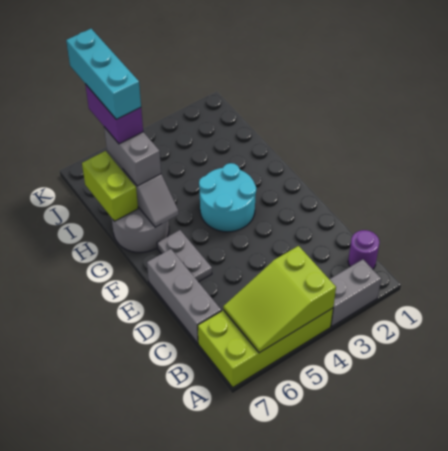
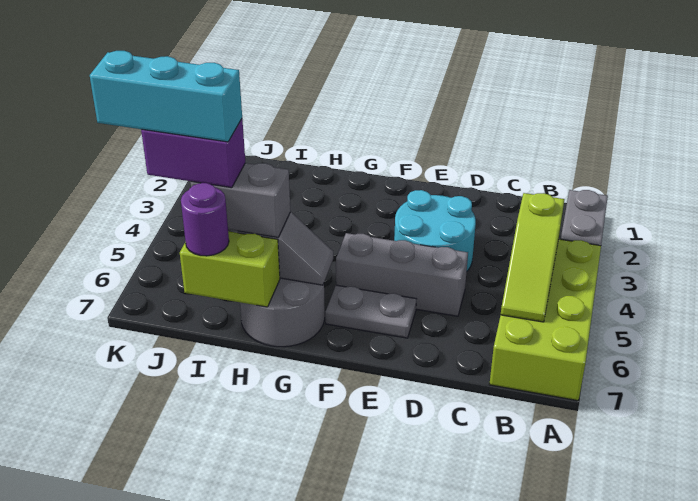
lime 2x3 slope [223,246,336,353] -> lime 1x3 slope [501,193,564,322]
purple 1x1 round brick [348,230,379,269] -> purple 1x1 round brick moved to [181,183,229,256]
grey 1x3 brick [147,249,221,343] -> grey 1x3 brick moved to [336,233,468,316]
cyan 2x2 round brick [199,163,256,232] -> cyan 2x2 round brick moved to [394,190,476,271]

